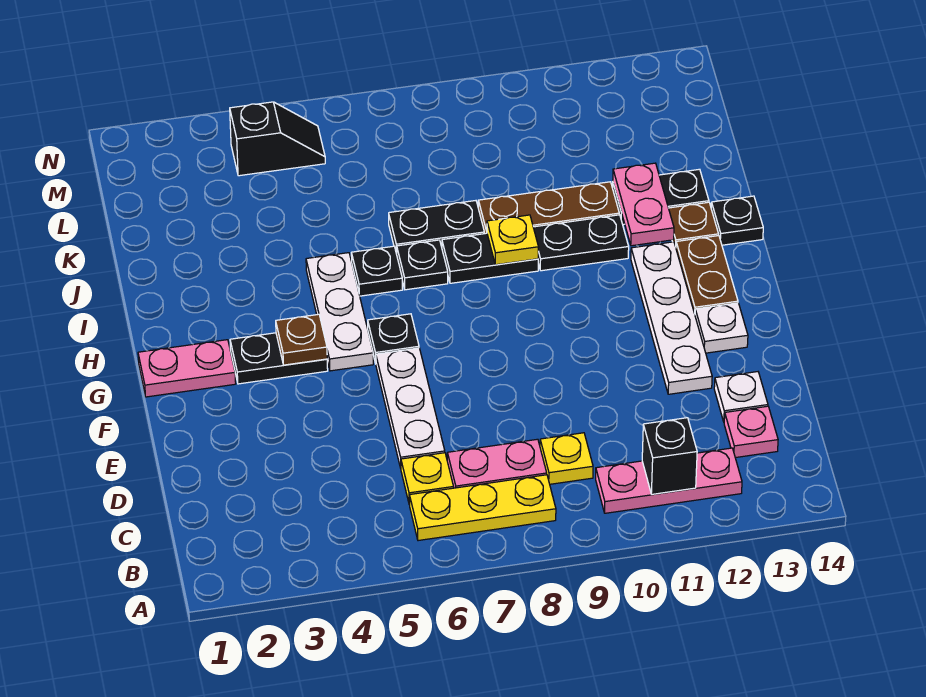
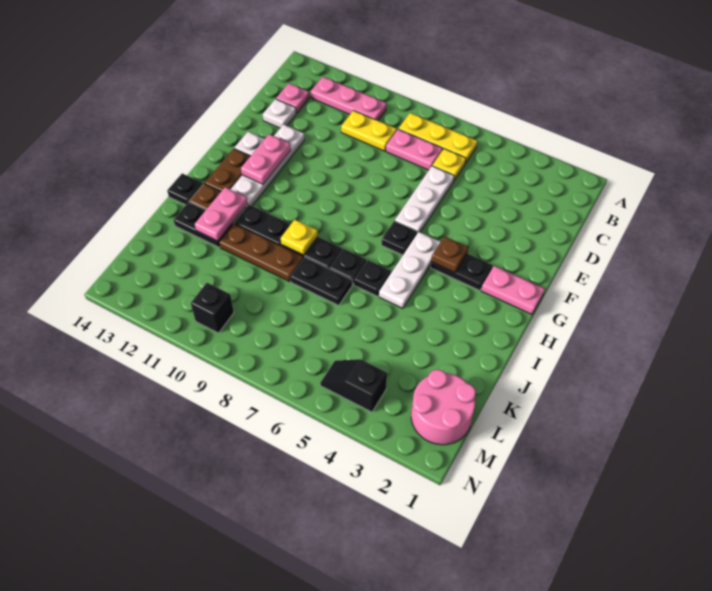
black 1x1 brick [642,418,697,494] -> black 1x1 brick moved to [191,283,234,333]
yellow 1x1 plate [540,433,593,484] -> yellow 1x2 plate [341,111,397,151]
none -> pink 1x2 plate [241,134,291,184]
none -> pink 2x2 round brick [411,369,476,445]

